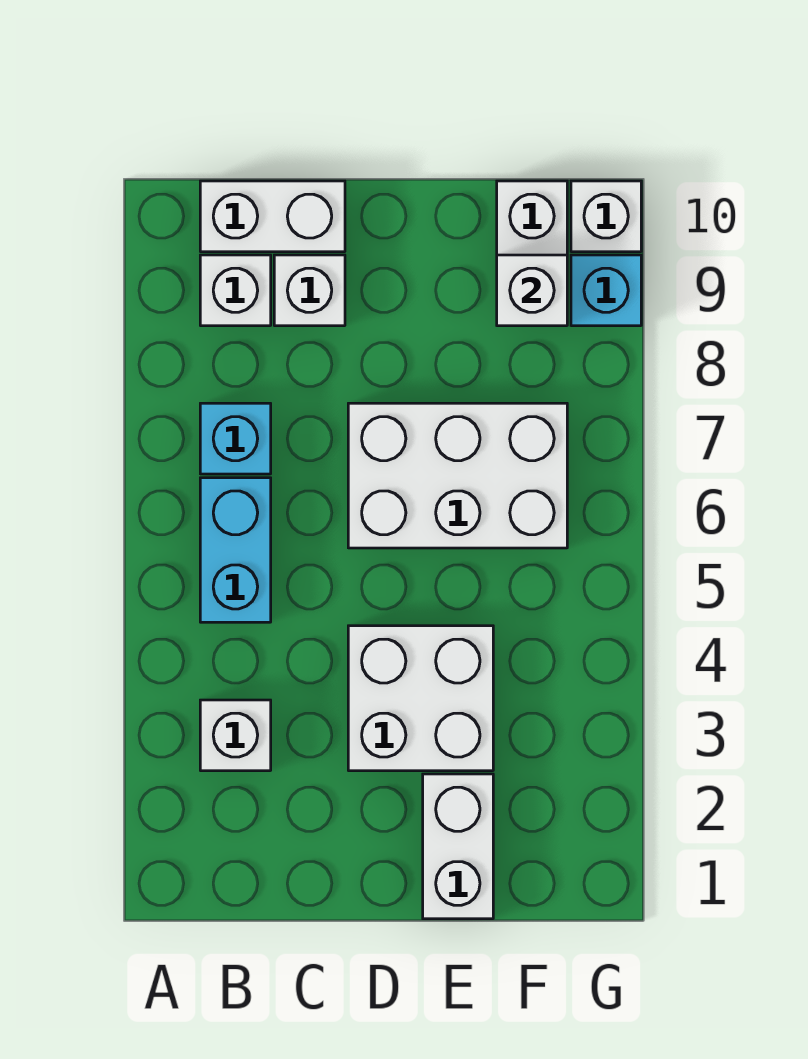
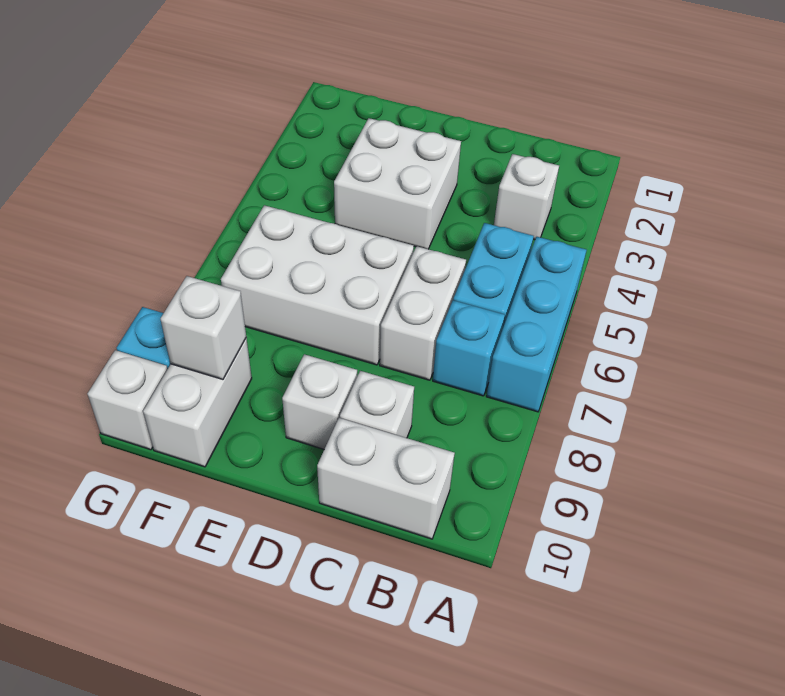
none -> cyan 1x3 brick [486,237,587,412]
white 1x1 brick [200,255,271,326] -> white 1x1 brick moved to [282,354,357,449]
white 1x2 brick [423,774,493,919] -> white 1x2 brick moved to [380,246,466,380]

